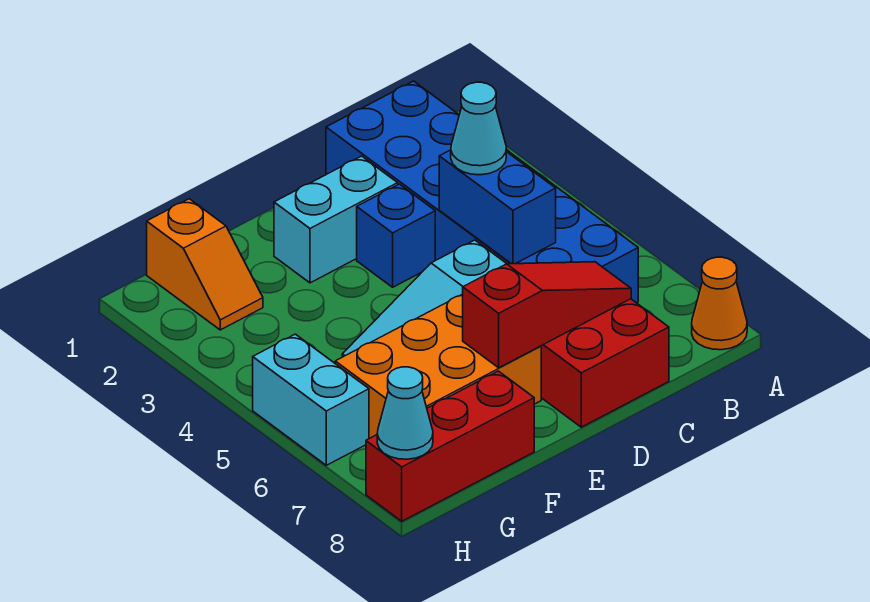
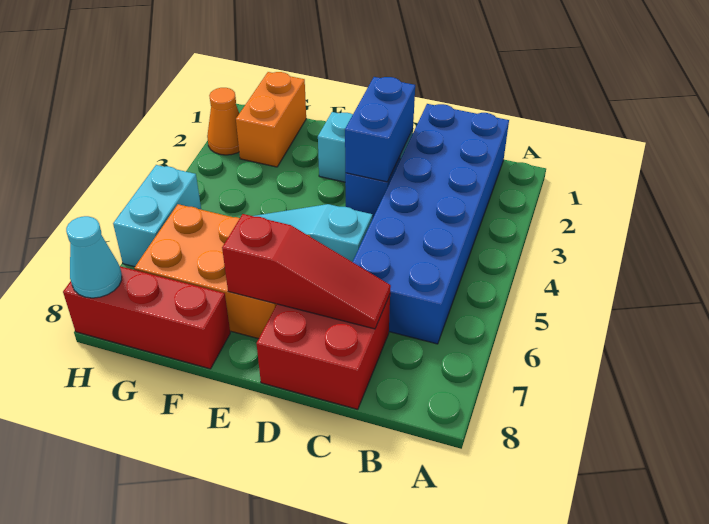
orange 1x1 cone [692,257,747,350] -> orange 1x1 cone moved to [207,88,239,155]
blue 1x2 brick [439,150,556,264] -> blue 1x2 brick moved to [345,77,415,182]
cyan 1x1 cone [451,82,506,175] -> none
orange 1x2 slope [147,199,263,330] -> orange 1x2 brick [236,72,306,167]

